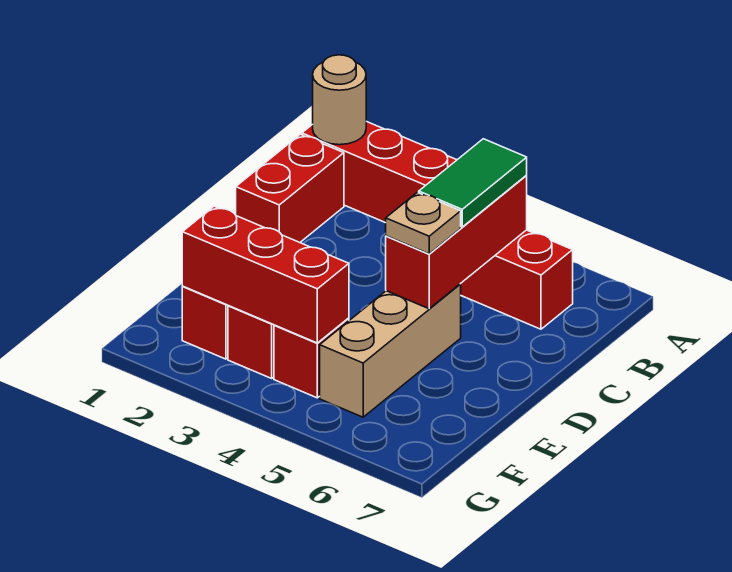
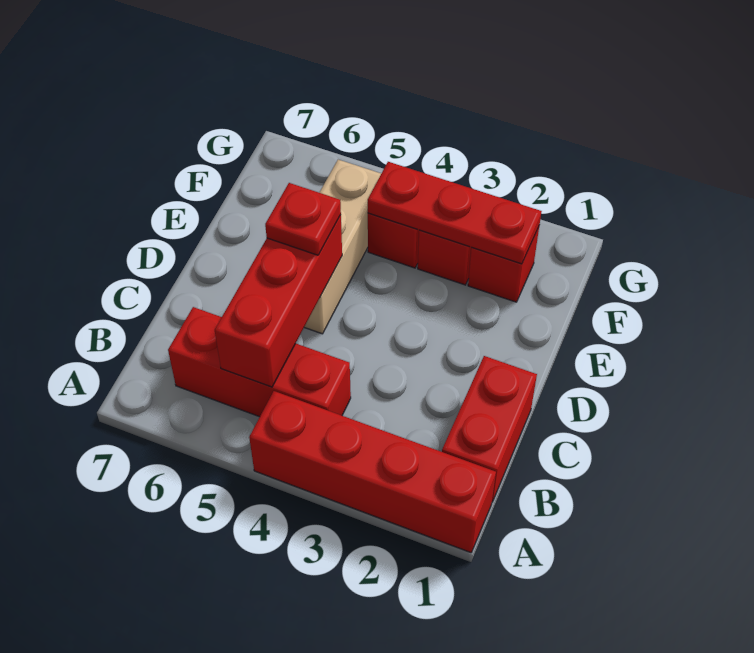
tan 1x1 round brick [313,55,366,145] -> none
green 1x2 tile [419,139,527,227] -> none
tan 1x1 plate [386,193,461,254] -> red 1x1 plate [265,183,341,255]
red 1x3 brick [182,206,349,343] -> red 1x3 plate [368,162,542,264]

